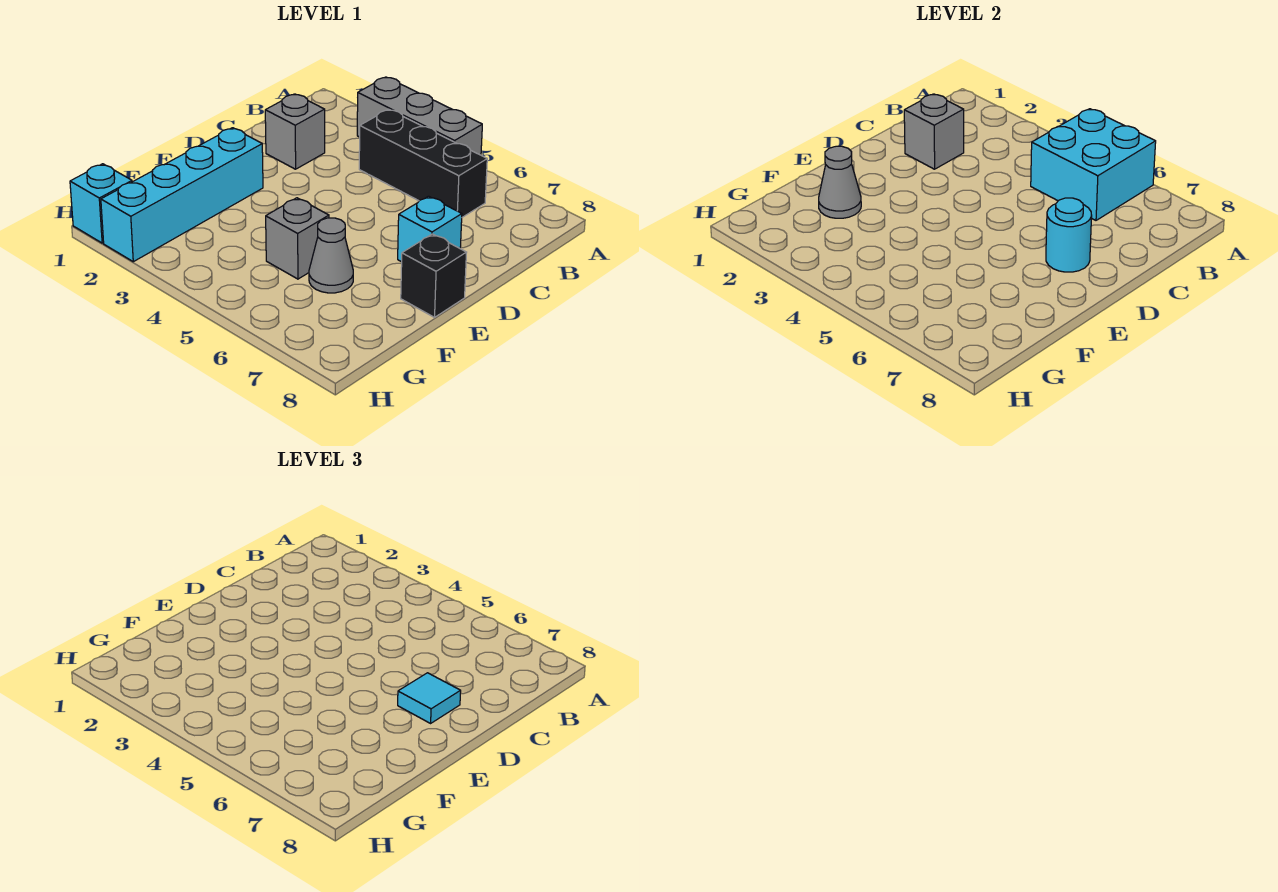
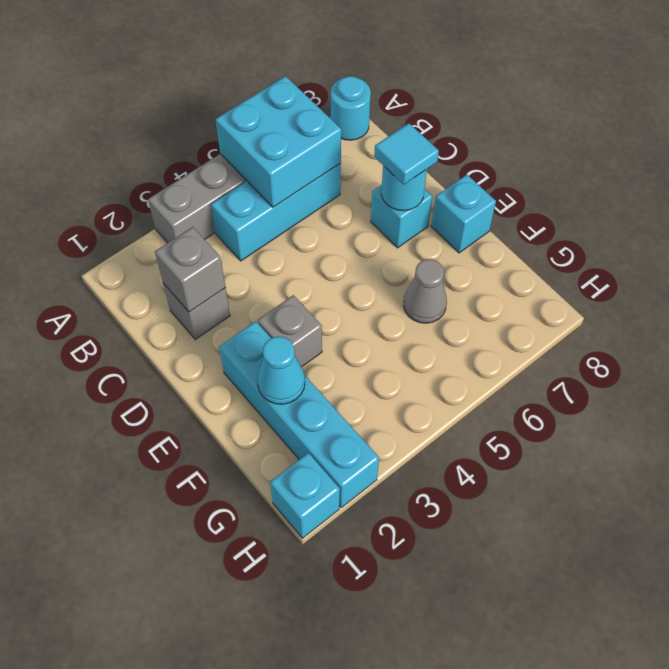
none -> cyan 1x1 round brick [331,76,371,140]
black 1x3 brick [359,109,487,217] -> cyan 1x3 brick [211,163,341,261]
black 1x1 brick [401,234,467,317] -> cyan 1x1 brick [431,175,496,253]
grey 1x1 cone [819,146,861,218] -> cyan 1x1 cone [257,337,305,404]
grey 1x1 brick [266,198,329,279] -> grey 1x1 brick moved to [258,295,322,367]

